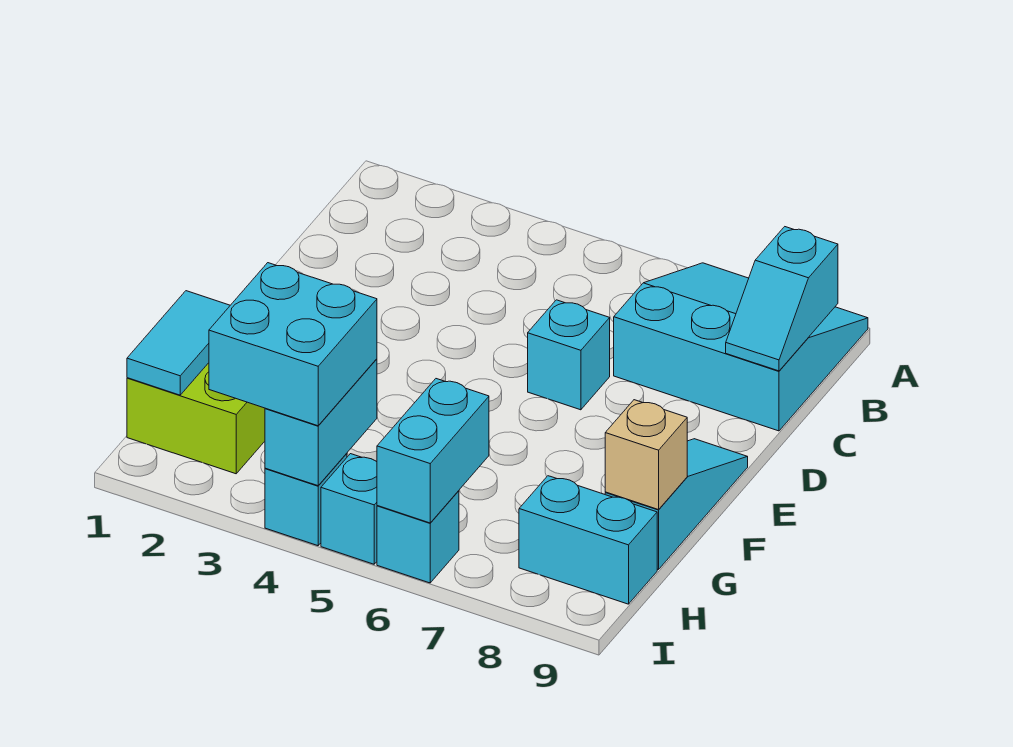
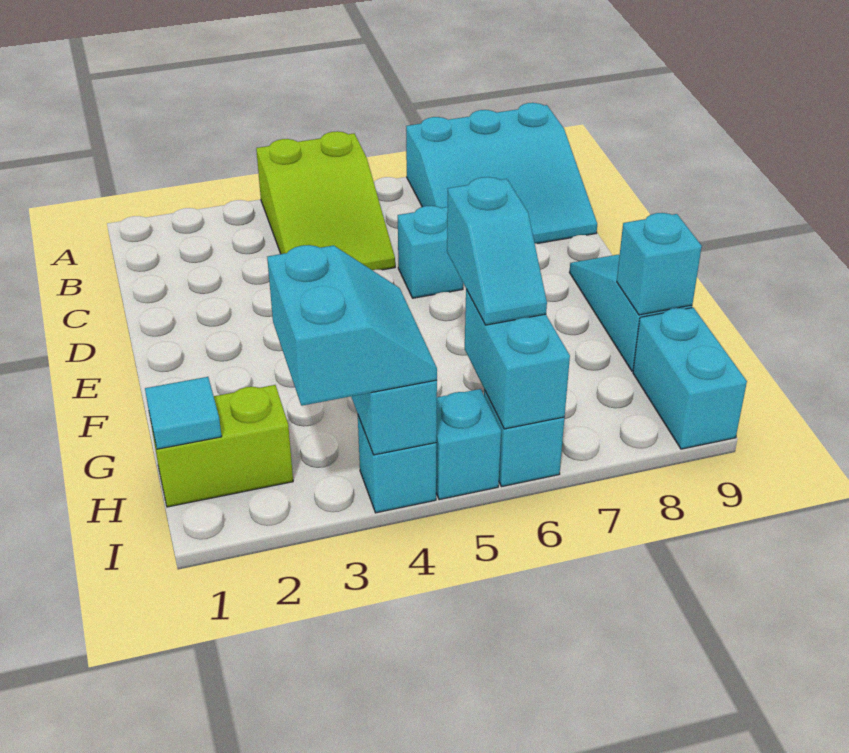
none -> lime 2x3 slope [256,131,395,270]
cyan 3x3 slope [614,263,868,431] -> cyan 3x3 slope turned to [406,103,597,244]
cyan 1x2 slope [726,227,838,371] -> cyan 1x2 slope moved to [447,177,547,325]
cyan 1x2 tile [127,291,230,395] -> cyan 1x1 tile [145,377,222,449]
tan 1x1 brick [605,400,687,510] -> cyan 1x1 brick [617,213,702,315]
cyan 2x2 brick [209,263,377,426] -> cyan 2x2 slope [267,245,437,406]
cyan 1x2 brick [519,476,657,604] -> cyan 1x2 brick turned to [633,308,747,449]

